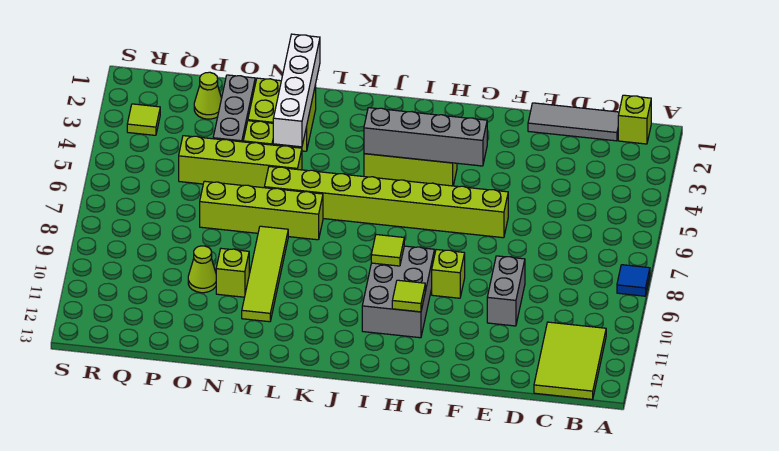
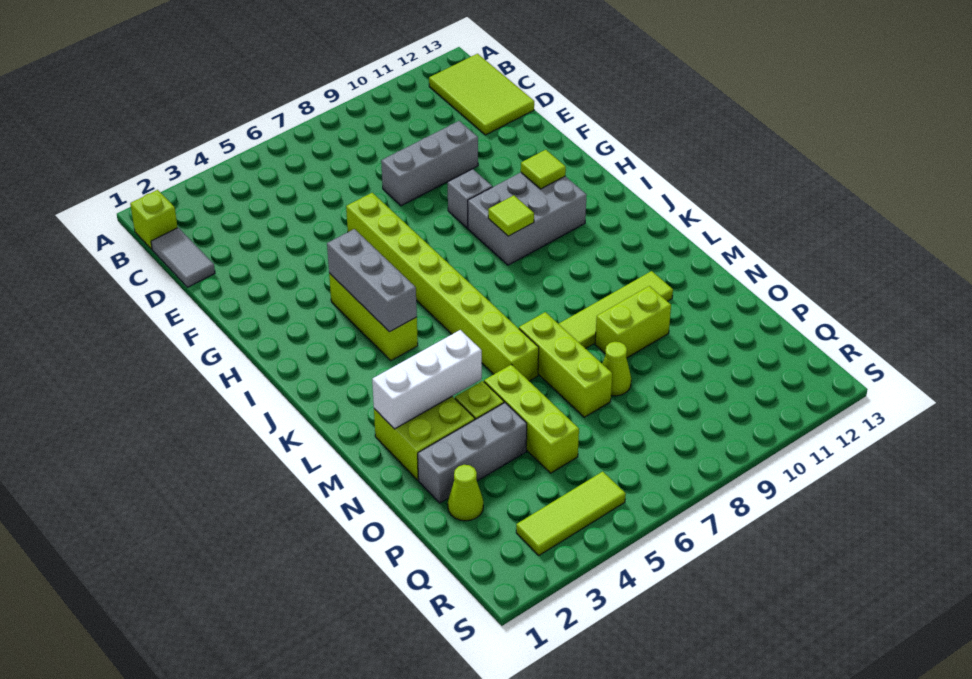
blue 1x1 tile [617,265,650,296] -> none
lime 2x3 tile [534,322,606,399] -> lime 2x3 tile turned to [429,54,534,135]
grey 1x3 tile [528,103,619,141] -> grey 1x2 tile [151,228,215,287]
grey 1x2 brick [487,256,525,326] -> grey 1x3 brick [381,121,478,206]
grey 1x4 brick [364,108,487,166] -> grey 1x3 brick [327,229,417,332]
lime 1x1 brick [432,250,465,298] -> grey 1x1 brick [448,169,492,228]
lime 1x4 brick [200,181,323,240] -> lime 1x3 brick [519,312,612,417]
white 1x4 brick [273,34,320,147] -> white 1x3 brick [372,330,482,429]
lime 1x4 brick [179,136,302,188] -> lime 1x3 brick [484,364,579,473]
lime 1x1 brick [216,248,249,297] -> lime 1x2 brick [595,286,671,358]
lime 1x1 cone [188,246,216,293] -> lime 1x1 cone moved to [602,342,631,396]
lime 1x1 tile [127,104,160,135] -> lime 1x3 tile [516,472,626,555]

